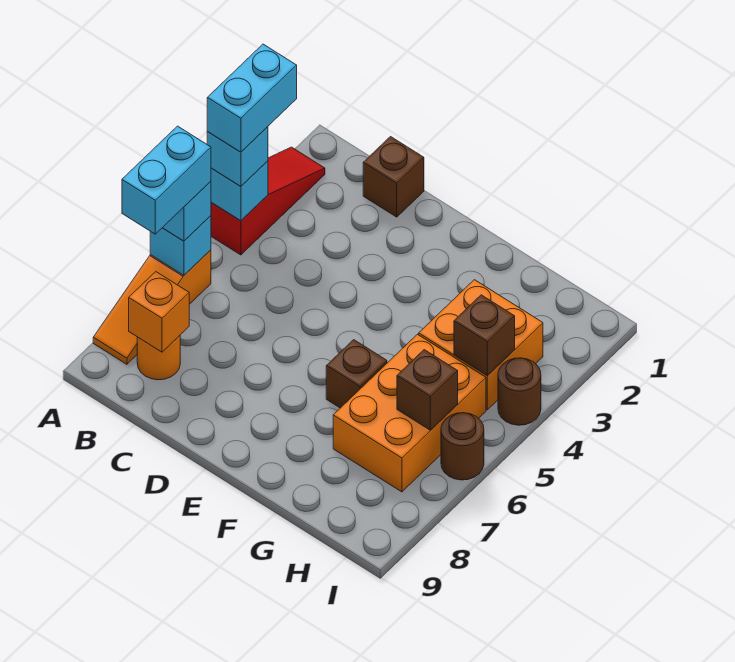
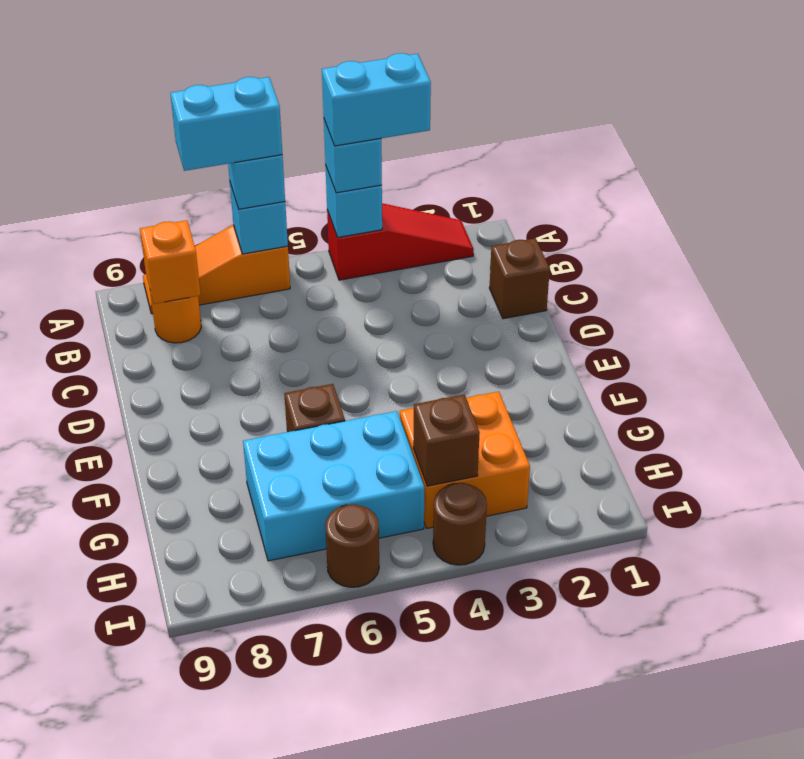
orange 2x3 brick [333,334,486,492] -> cyan 2x3 brick [243,411,425,561]
brown 1x1 brick [397,350,458,430] -> none

